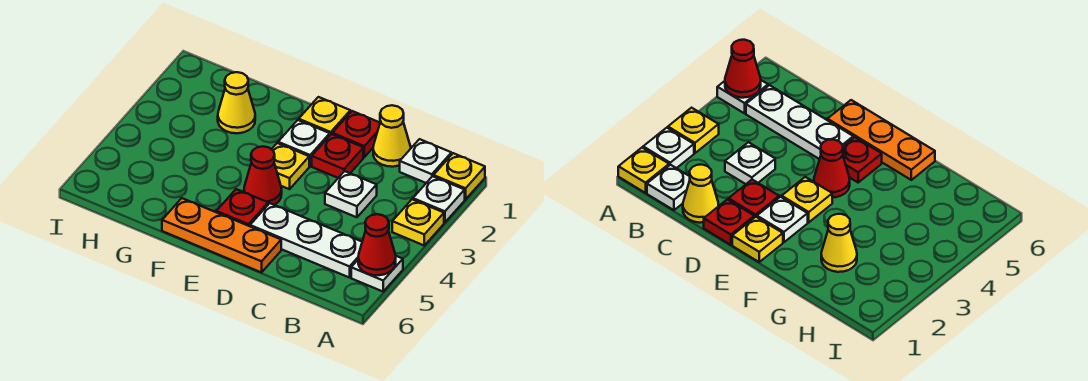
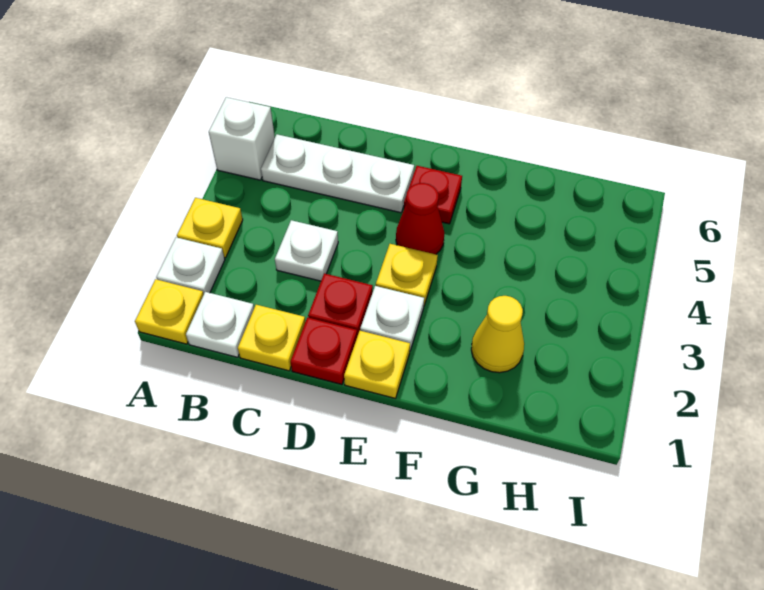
white 1x1 plate [351,256,403,292] -> white 1x1 brick [209,97,275,180]
red 1x1 cone [358,214,396,275] -> none
yellow 1x1 cone [373,105,411,167] -> yellow 1x1 plate [238,305,305,371]
orange 1x3 plate [162,198,281,272] -> none

